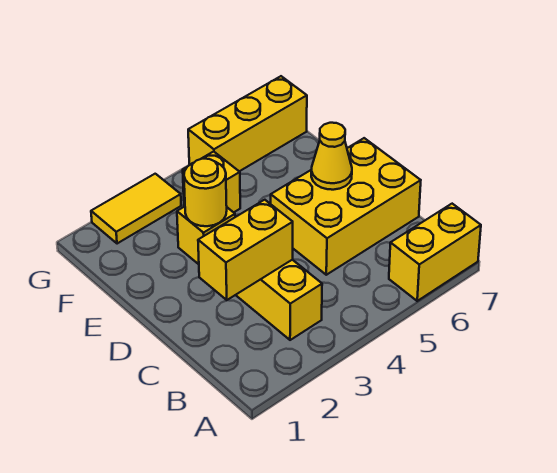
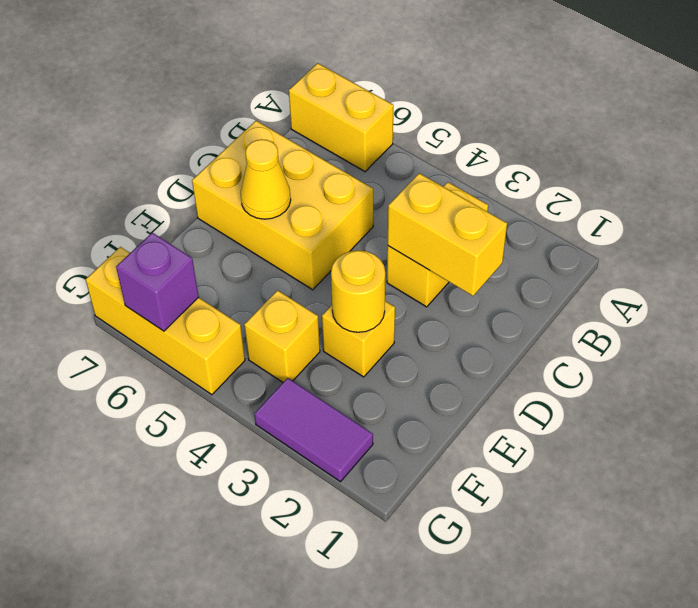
yellow 1x2 tile [91,174,181,244] -> purple 1x2 tile [254,378,373,482]
none -> purple 1x1 brick [116,233,199,331]

